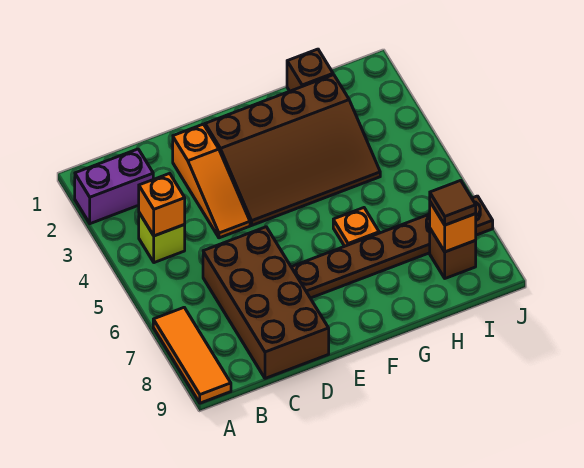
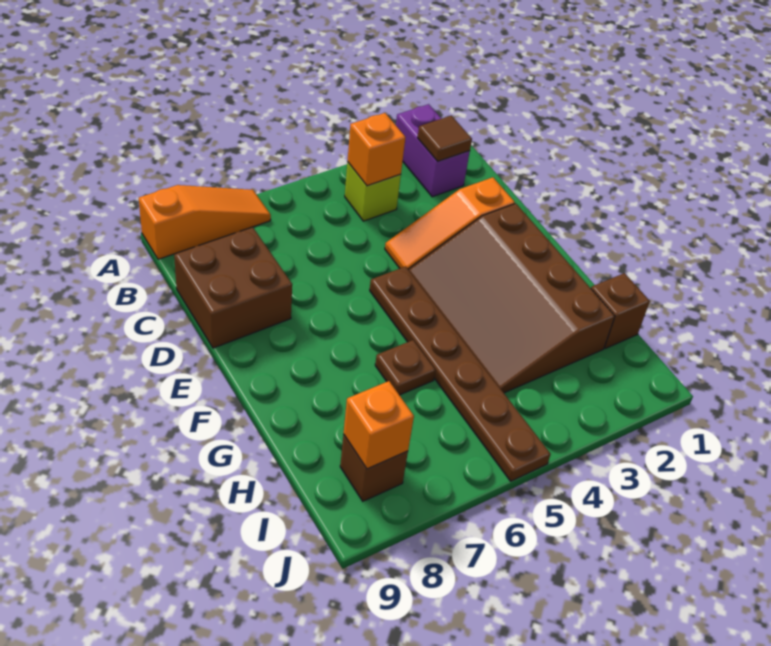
orange 1x3 tile [153,308,231,403] -> orange 1x3 slope [139,185,271,259]
brown 2x4 brick [203,227,329,378] -> brown 2x2 brick [174,227,292,348]
brown 1x6 plate [292,196,493,298] -> brown 1x6 plate moved to [370,266,551,481]
orange 1x1 plate [333,208,379,246] -> brown 1x1 plate [375,340,436,395]
brown 1x1 tile [430,180,476,225] -> brown 1x1 tile moved to [418,116,472,161]

